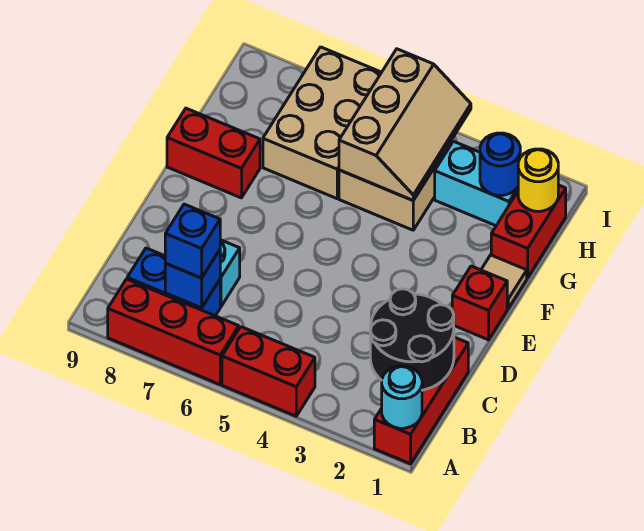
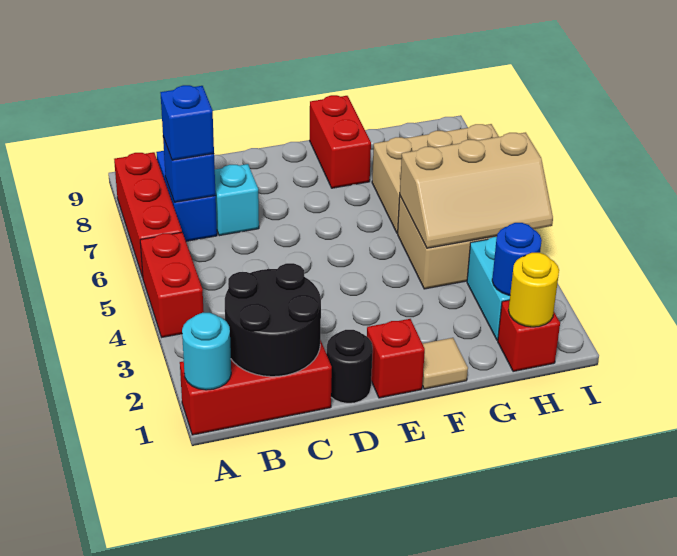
none -> black 1x1 round brick [326,330,373,403]
red 1x2 brick [491,185,566,278] -> red 1x1 brick [498,300,560,372]

